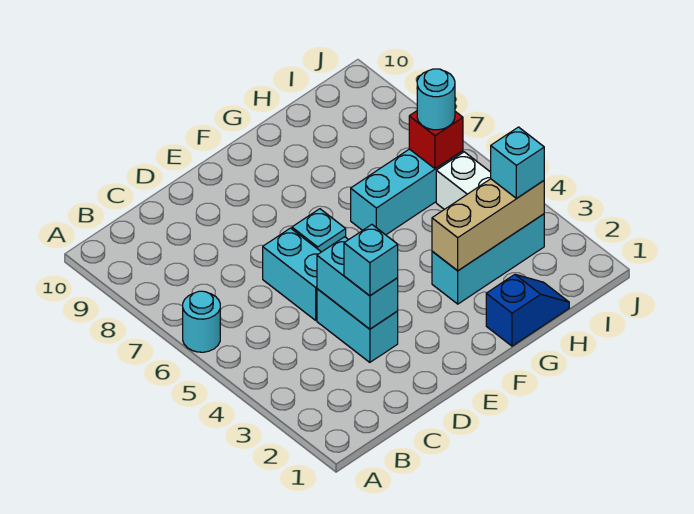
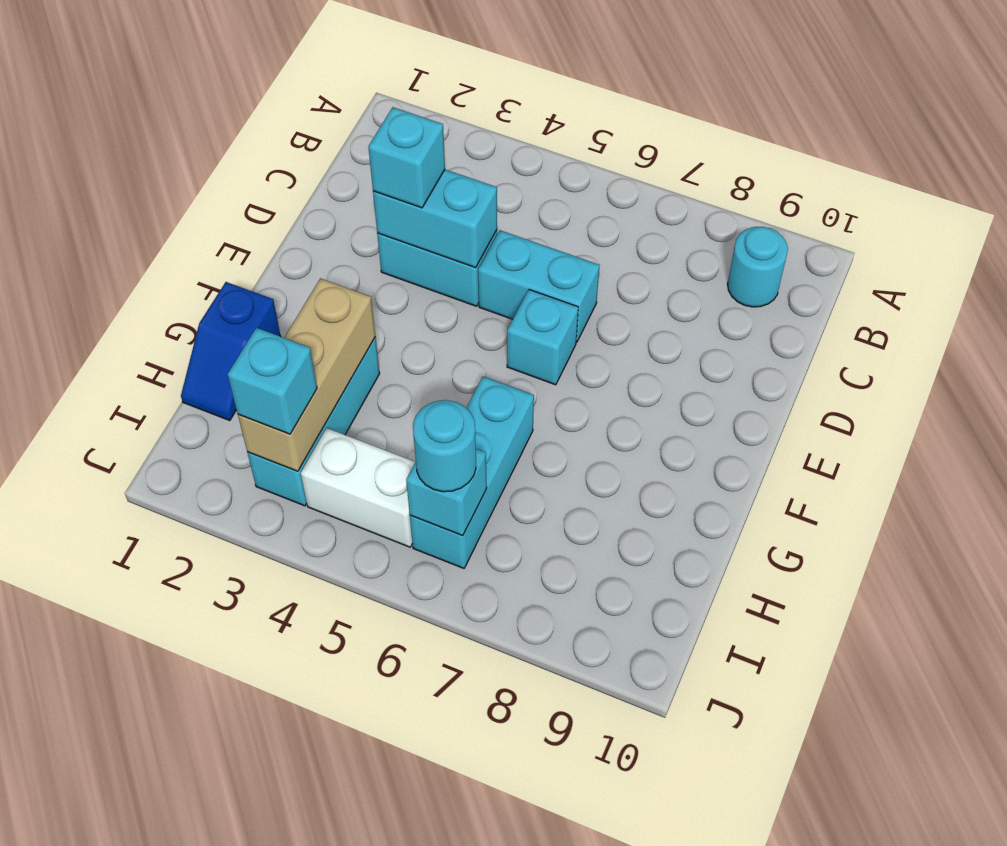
cyan 1x1 round brick [183,291,220,352] -> cyan 1x1 round brick moved to [728,227,788,307]
red 1x1 brick [409,111,463,169] -> cyan 1x1 brick [406,449,487,536]

